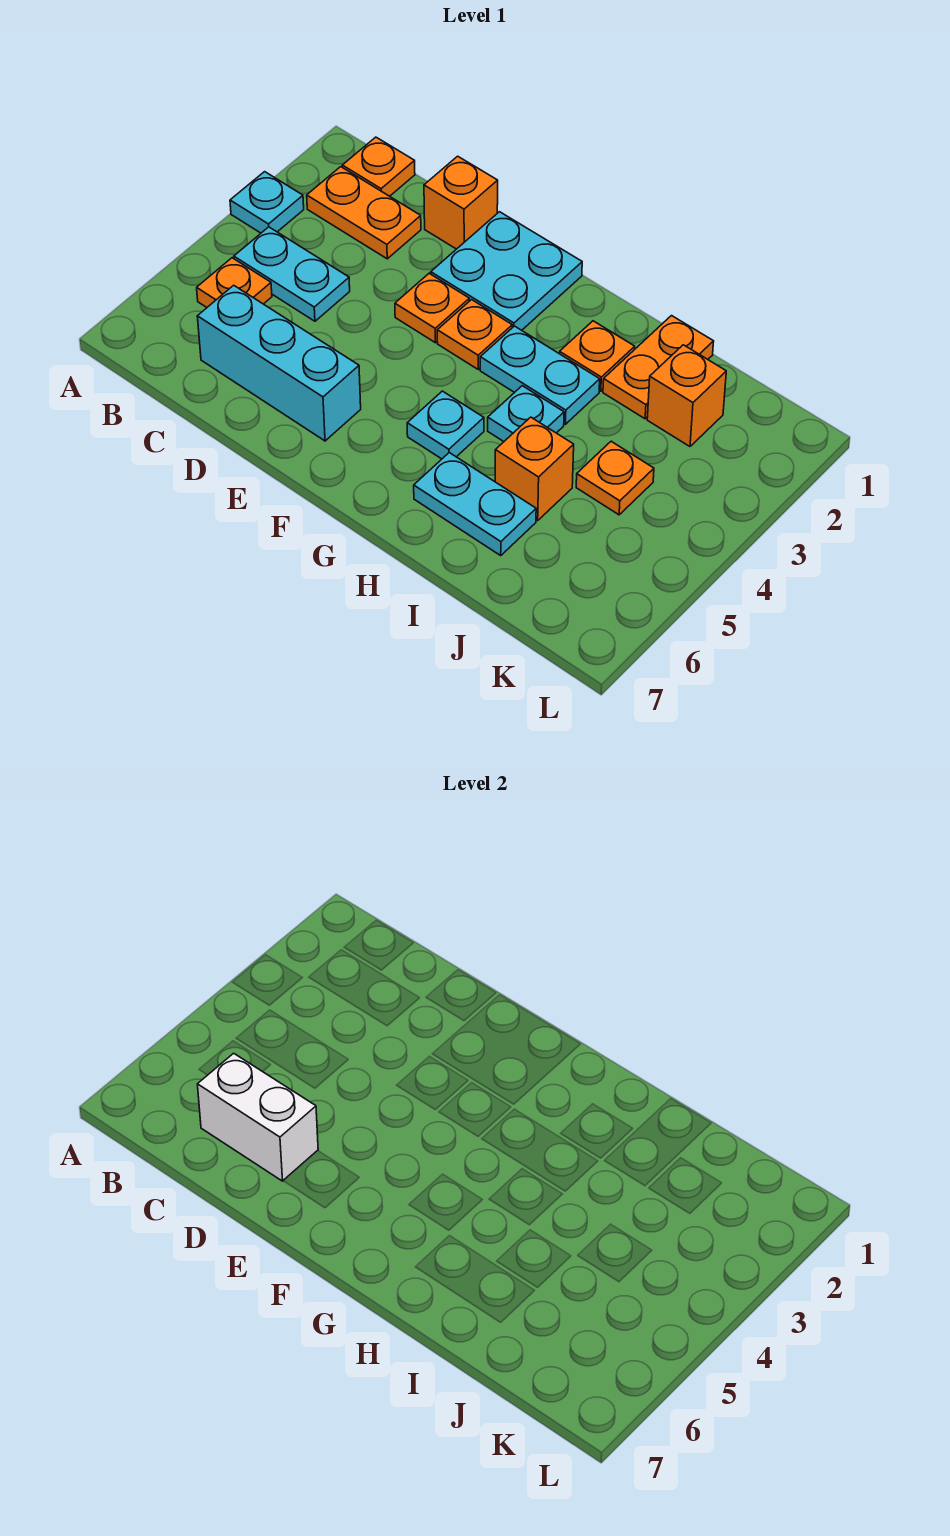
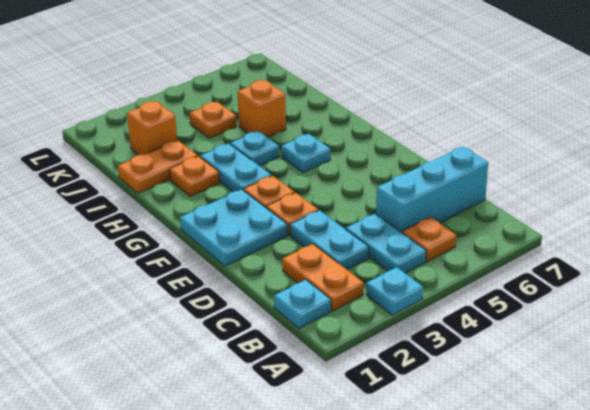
orange 1x1 plate [342,137,415,196] -> cyan 1x1 plate [274,280,331,328]
cyan 1x3 brick [197,285,361,441] -> cyan 1x3 brick turned to [376,146,488,233]
white 1x2 brick [197,1053,318,1181] -> none
orange 1x1 brick [424,156,498,249] -> none
cyan 1x2 plate [414,453,536,555] -> cyan 1x2 plate moved to [290,210,369,269]

